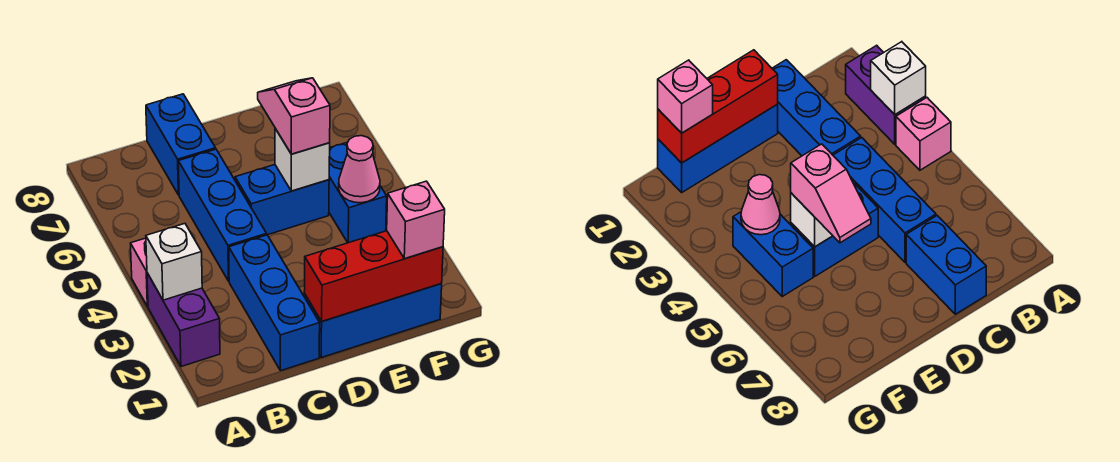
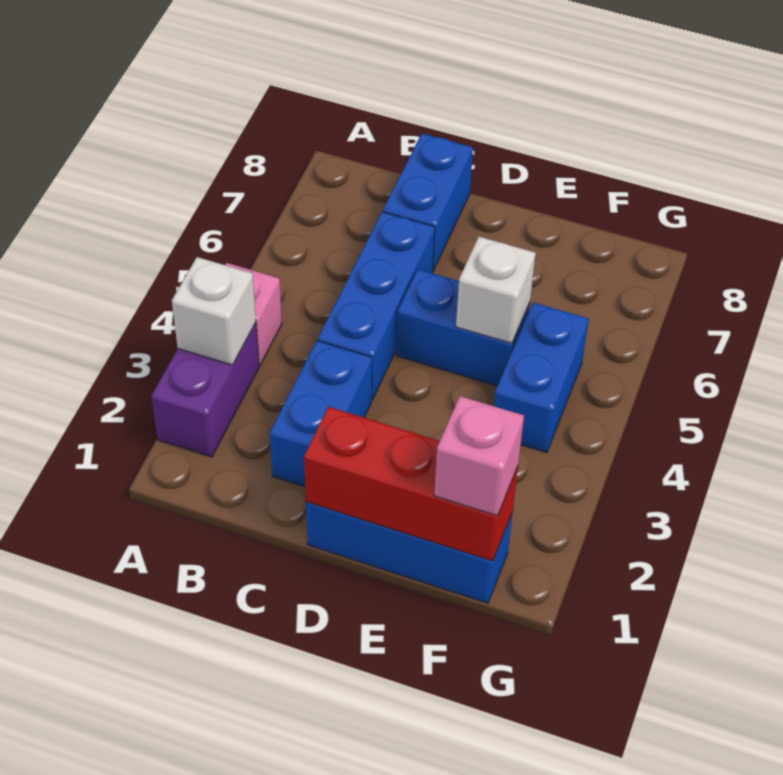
blue 1x3 brick [229,235,320,371] -> blue 1x2 brick [270,340,372,487]
pink 1x2 slope [258,78,330,154] -> none
pink 1x1 cone [339,136,380,203] -> none

